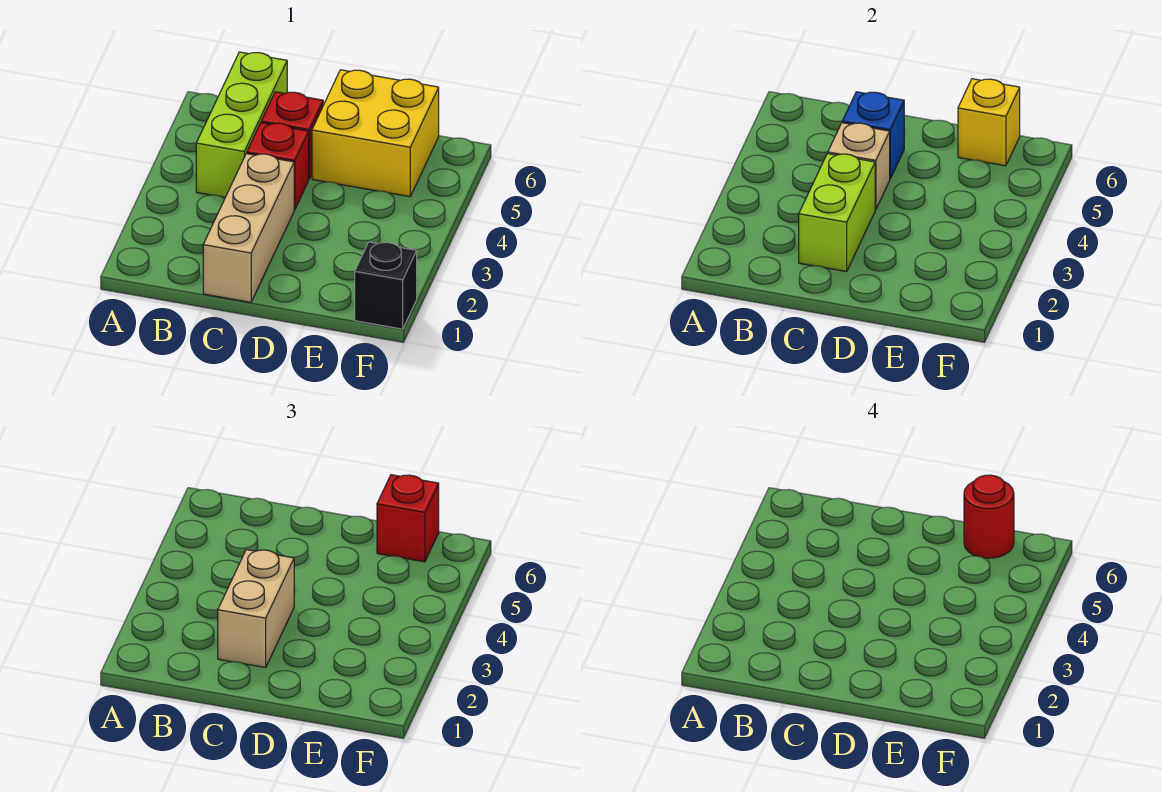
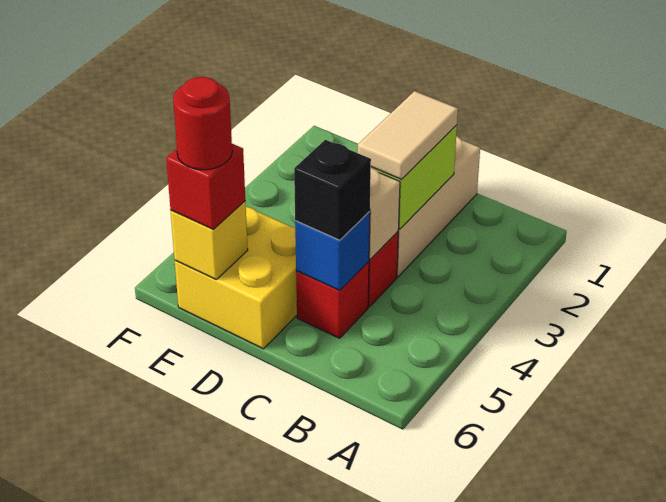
lime 1x3 brick [196,52,287,197] -> none
tan 1x2 brick [218,550,294,668] -> tan 1x2 tile [358,91,458,179]
black 1x1 brick [355,242,417,329] -> black 1x1 brick moved to [294,140,371,240]

